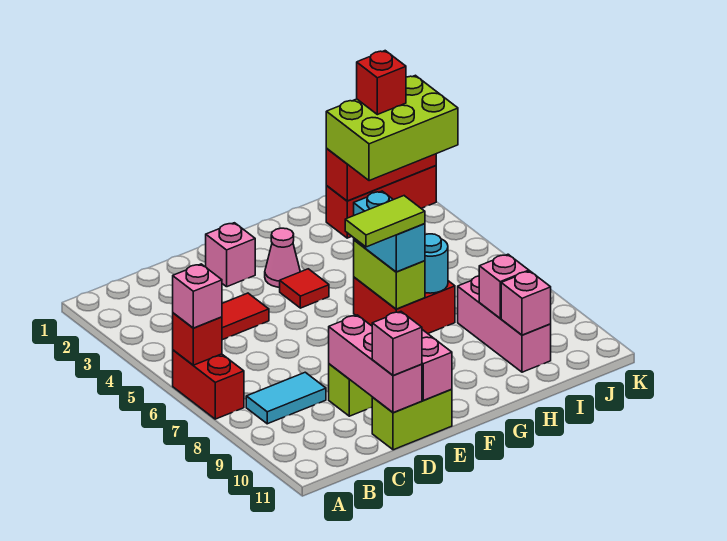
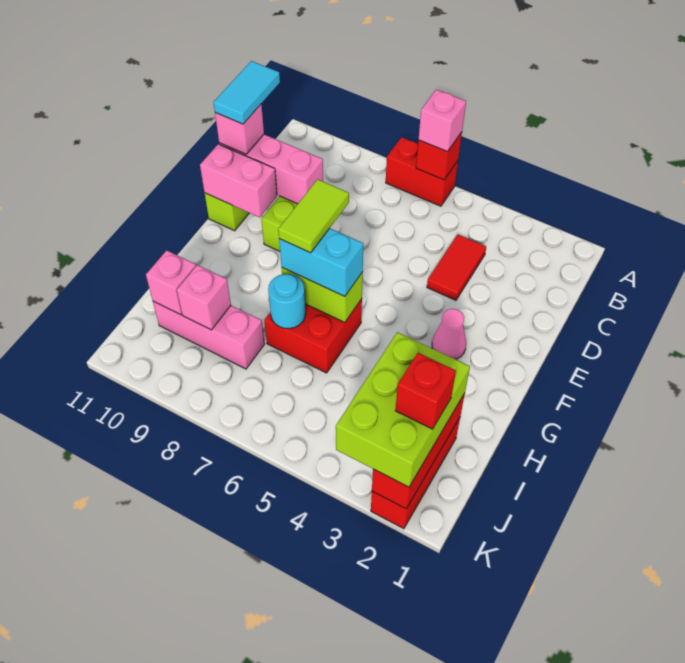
cyan 1x2 tile [246,372,326,424] -> cyan 1x2 tile moved to [213,61,280,124]
pink 1x1 brick [206,223,255,287] -> none
red 1x1 tile [280,269,329,308] -> none

